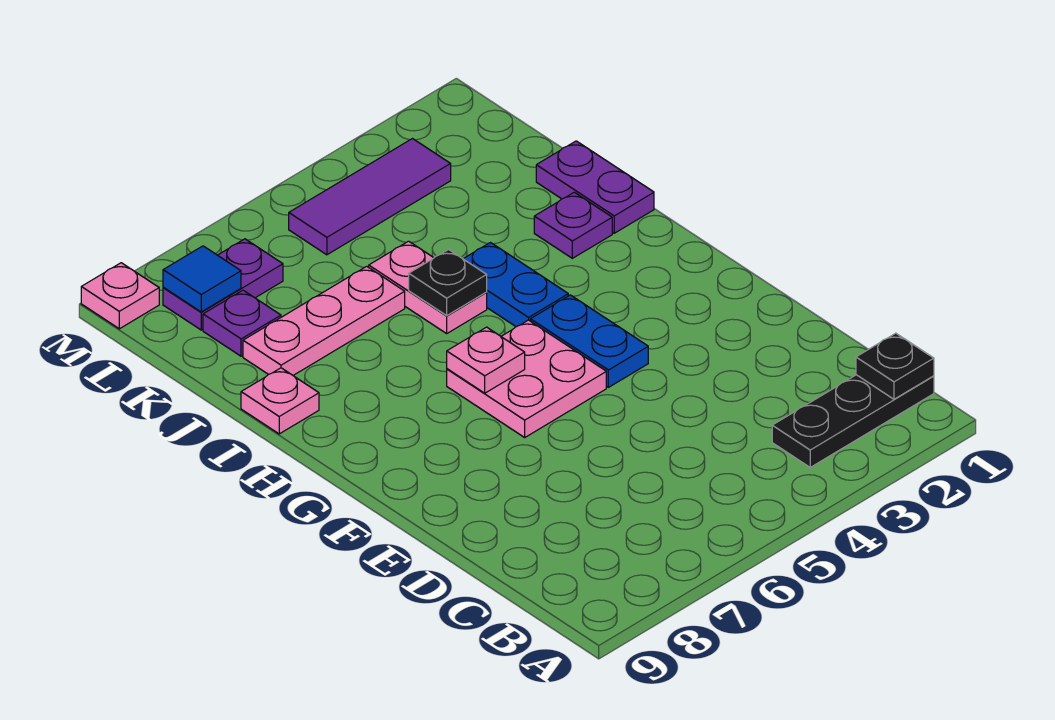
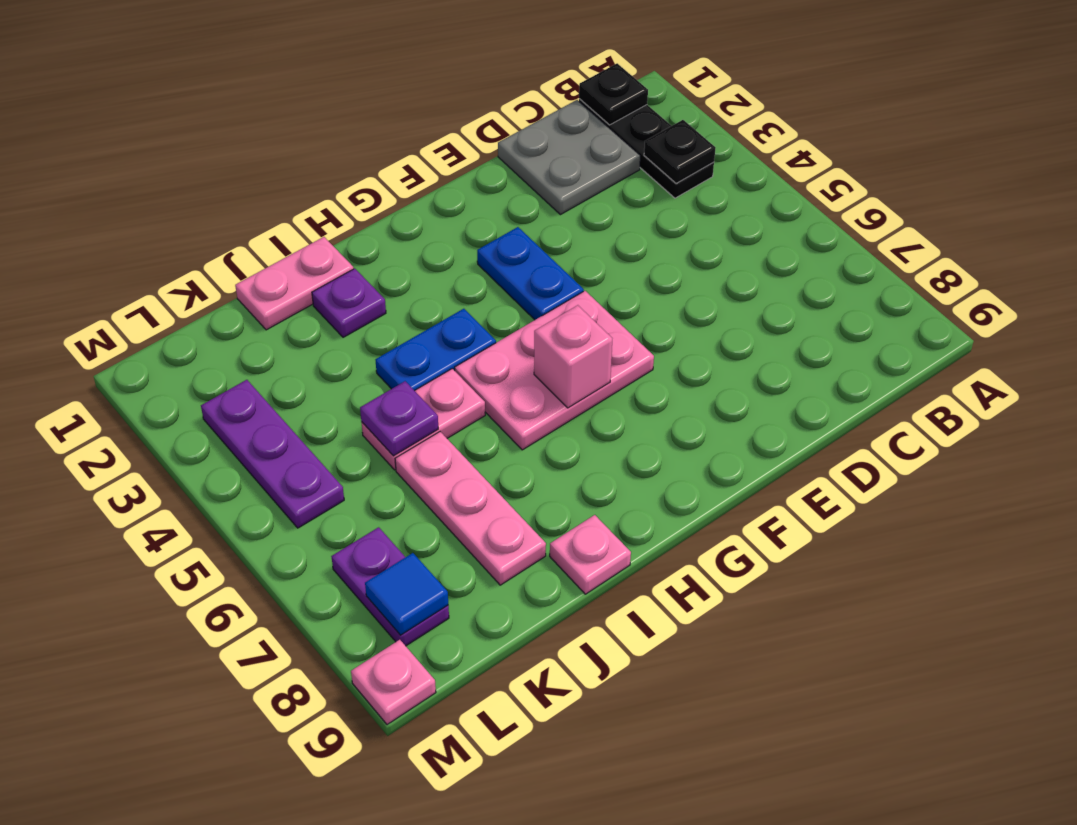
none -> grey 2x2 plate [498,100,640,215]
blue 1x2 plate [531,295,648,387] -> blue 1x2 plate turned to [477,227,584,320]
pink 2x2 plate [447,320,606,437] -> pink 2x3 plate [455,291,654,450]
pink 1x1 plate [447,327,525,393] -> pink 1x1 brick [534,305,612,408]
purple 1x2 plate [536,141,654,233] -> pink 1x2 plate [235,237,354,330]
black 1x1 plate [409,250,487,315] -> black 1x1 plate moved to [644,120,715,184]
purple 1x1 plate [203,290,281,356] -> purple 1x1 plate moved to [360,381,438,456]
purple 1x3 tile [289,139,451,255] -> purple 1x3 plate [201,380,344,528]

